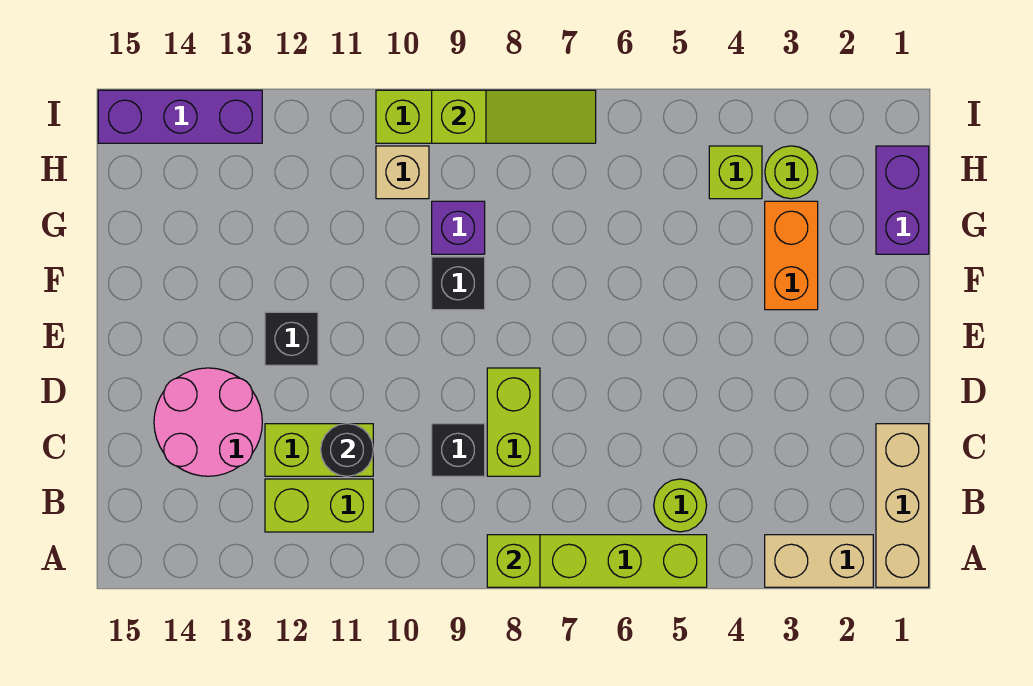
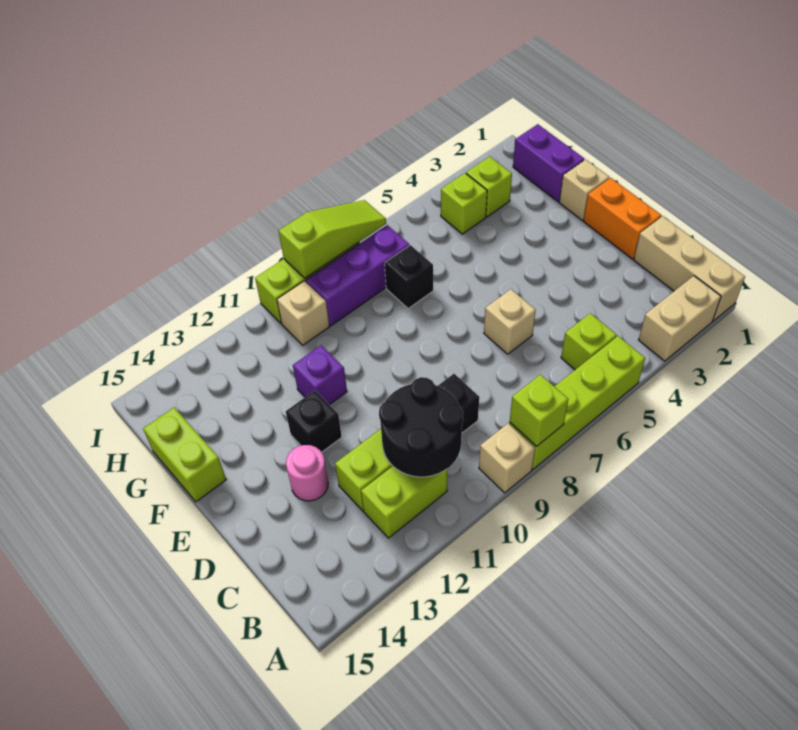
none -> tan 1x1 brick [479,423,535,493]
lime 1x1 round brick [654,479,707,532] -> lime 1x1 brick [561,313,617,370]
lime 1x2 brick [487,368,540,476] -> lime 1x2 brick moved to [143,407,226,502]
black 1x1 round brick [321,424,373,476] -> black 2x2 round brick [379,377,463,477]
pink 2x2 round brick [154,368,262,476] -> pink 1x1 round brick [286,445,328,501]
none -> tan 1x1 brick [484,289,536,354]
none -> tan 1x1 brick [559,159,609,220]
orange 1x2 brick [765,201,818,310] -> orange 1x2 brick moved to [584,178,661,259]
black 1x1 brick [432,257,485,310] -> black 1x1 brick moved to [385,245,433,309]
purple 1x1 brick [432,201,485,254] -> purple 1x1 brick moved to [293,345,347,405]
lime 1x1 round brick [765,146,818,199] -> lime 1x1 brick [466,156,512,217]
purple 1x3 brick [98,90,262,143] -> purple 1x3 brick moved to [306,225,409,326]

